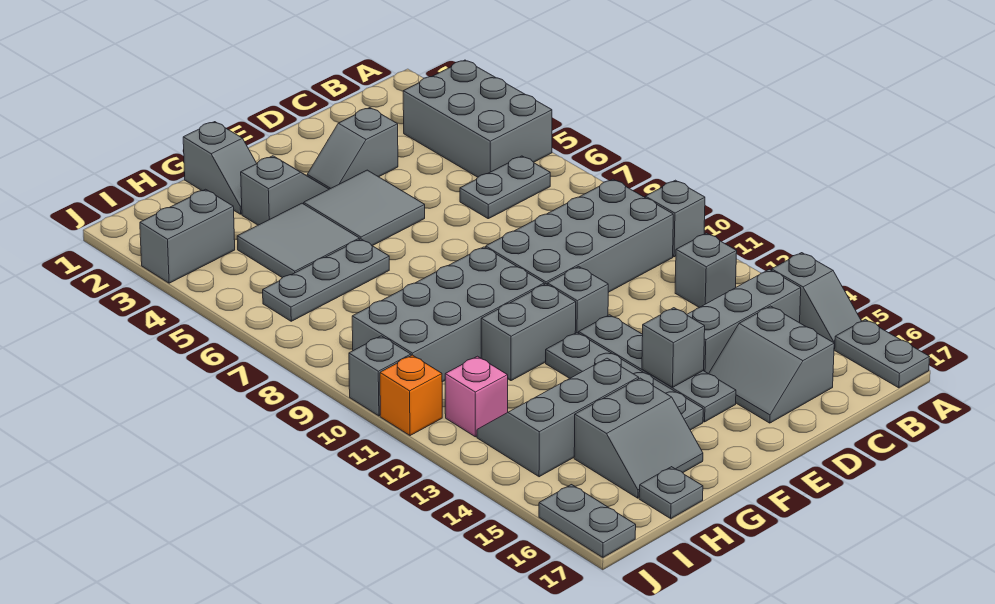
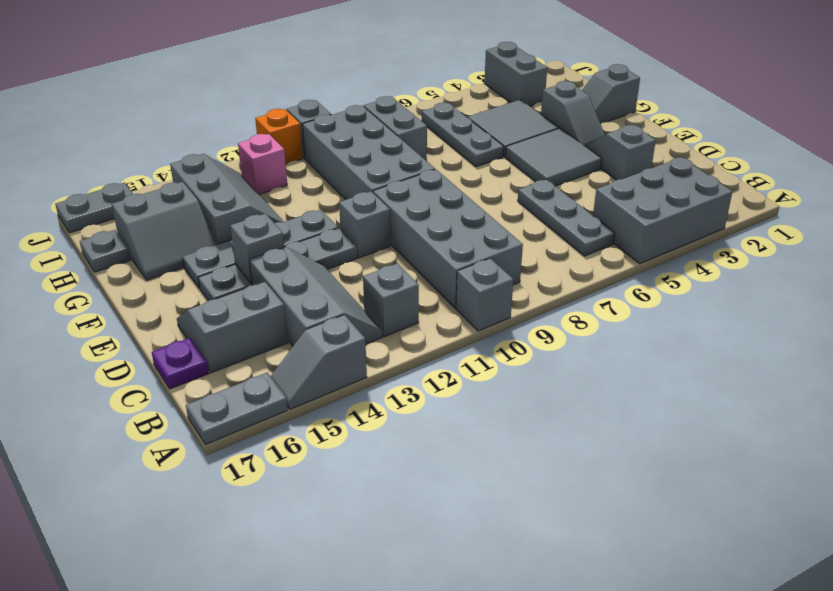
grey 1x2 plate [460,156,550,219] -> grey 1x3 plate [518,179,615,256]
none -> purple 1x1 plate [152,338,209,389]
grey 1x2 brick [481,284,576,381] -> grey 1x2 brick moved to [364,96,427,161]
grey 2x2 slope [574,378,703,498] -> grey 2x2 slope turned to [112,182,215,280]

